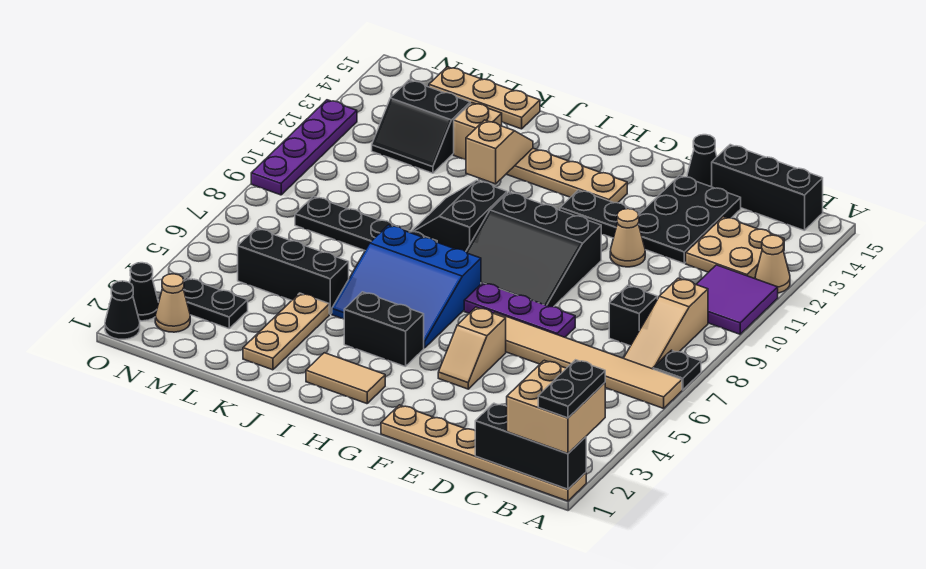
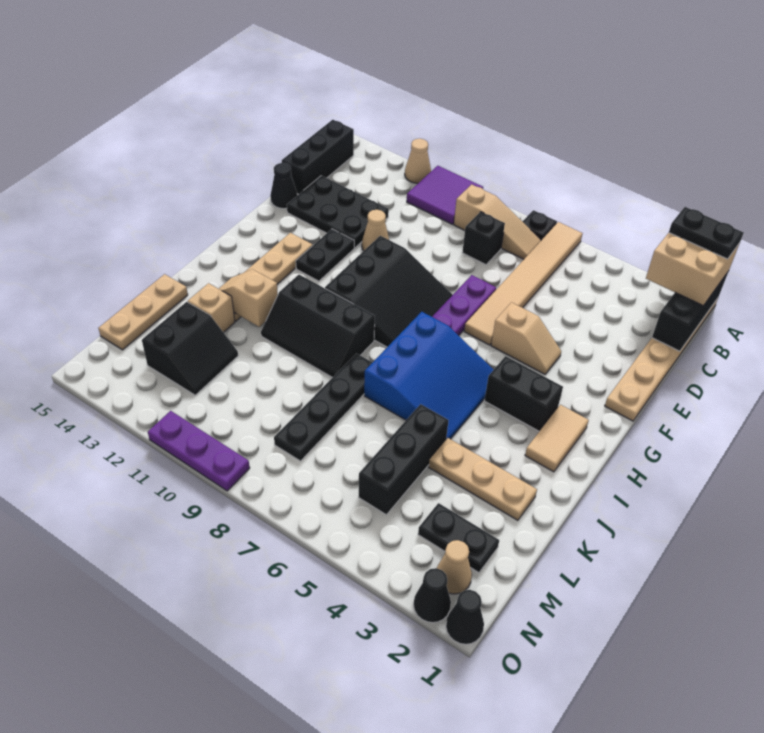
tan 2x2 plate [686,217,784,279] -> none
black 1x2 brick [344,292,424,367] -> black 1x2 brick turned to [485,356,563,431]
black 2x2 slope [411,180,507,251] -> black 2x3 slope [261,275,375,378]
black 1x2 plate [183,278,248,329] -> black 1x2 plate turned to [418,503,499,573]
purple 1x4 plate [251,100,357,195] -> purple 1x3 plate [148,411,250,491]

